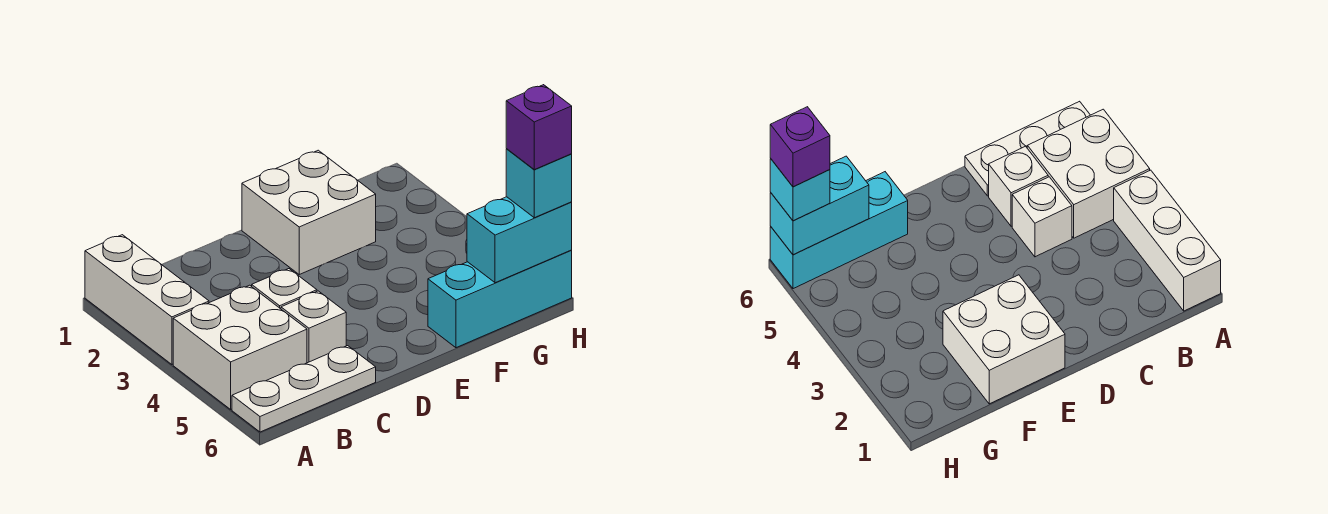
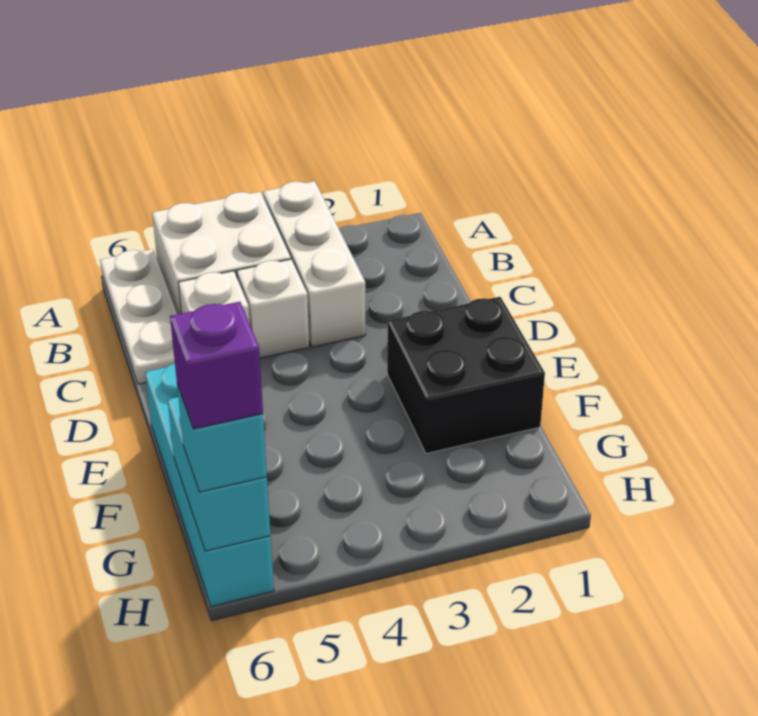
white 1x3 brick [85,235,209,364] -> white 1x3 brick turned to [263,181,366,347]
white 2x2 brick [242,150,376,274] -> black 2x2 brick [387,297,545,454]
cyan 1x3 brick [428,250,572,348] -> cyan 1x4 brick [145,363,274,606]

